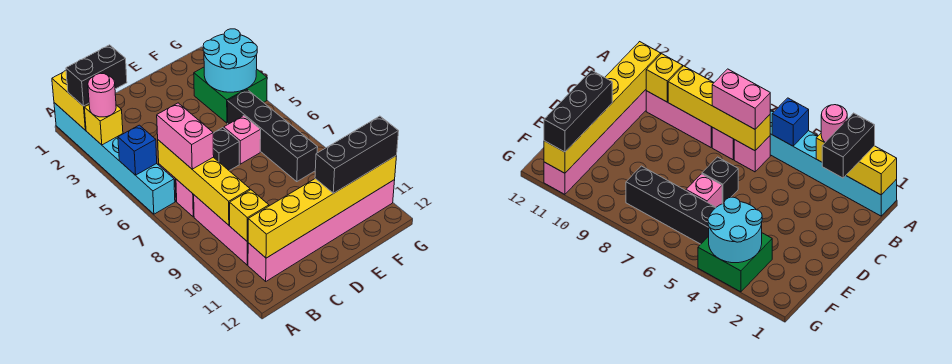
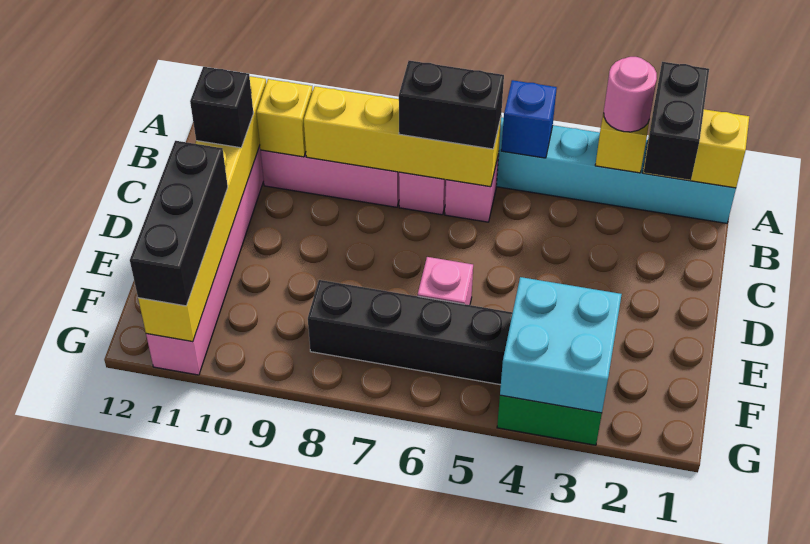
pink 1x2 brick [157,103,214,169] -> black 1x2 brick [399,61,504,149]
black 1x1 brick [213,128,239,171] -> black 1x1 brick moved to [190,67,253,148]
cyan 2x2 round brick [203,29,257,92] -> cyan 2x2 brick [500,277,622,413]

